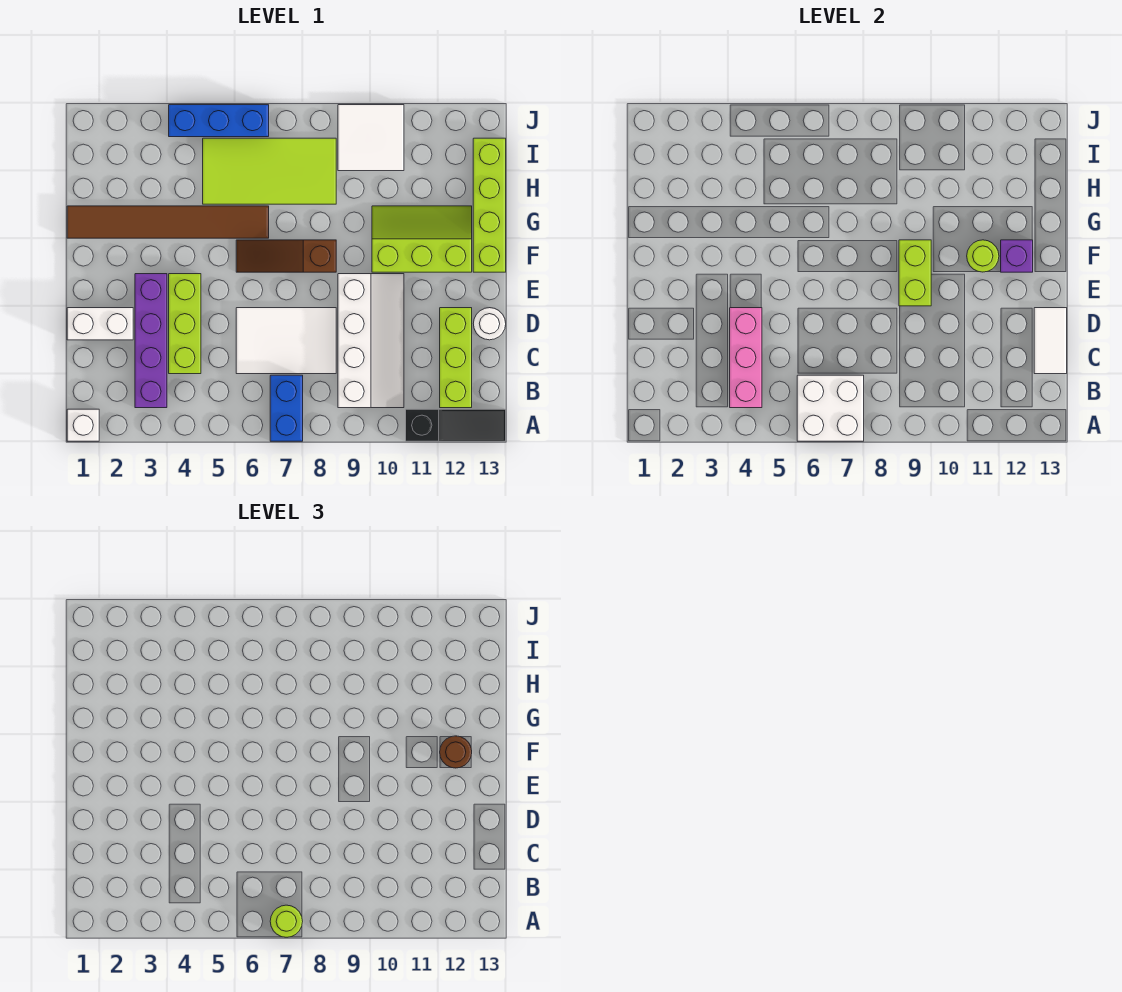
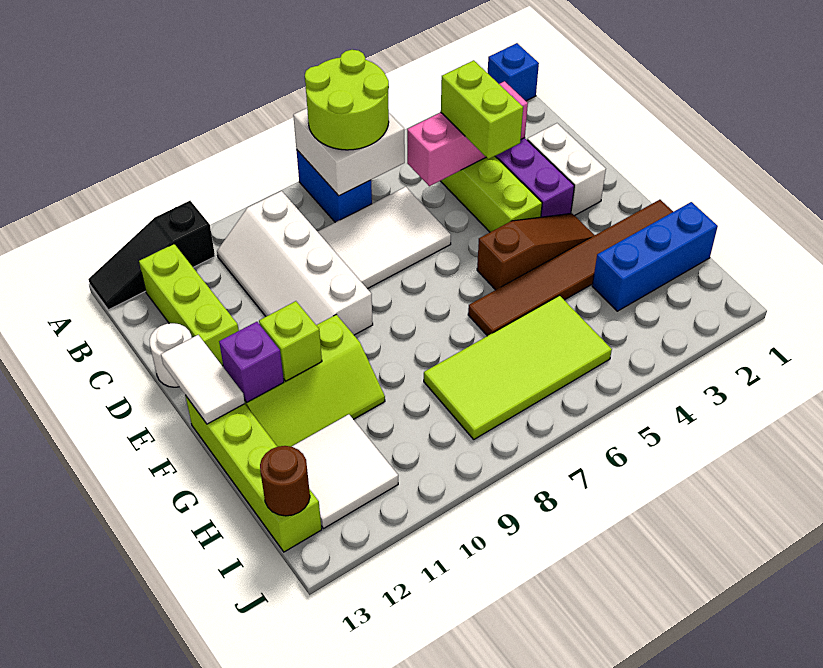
white 1x1 brick [67,409,99,441] -> blue 1x1 brick [488,43,539,101]
lime 1x1 round brick [270,905,303,937] -> lime 2x2 round brick [305,50,389,150]
pink 1x3 brick [730,308,762,408] -> pink 1x3 brick turned to [407,81,528,186]
white 1x2 tile [1034,308,1067,374] -> white 1x2 tile moved to [161,335,245,424]
white 1x2 brick [67,308,133,340] -> white 1x2 brick turned to [527,123,606,215]
lime 1x2 brick [899,240,931,306] -> lime 1x2 brick moved to [441,60,523,159]
brown 1x3 slope [236,240,336,272] -> brown 1x3 slope moved to [477,213,594,290]
lime 1x1 round brick [967,240,999,272] -> lime 1x1 brick [259,301,322,381]
brown 1x1 round brick [440,736,472,768] -> brown 1x1 round brick moved to [260,446,310,516]
white 2x2 tile [338,105,404,171] -> white 2x2 tile moved to [292,414,398,529]
blue 1x3 brick [169,105,269,137] -> blue 1x3 brick moved to [592,202,718,311]

